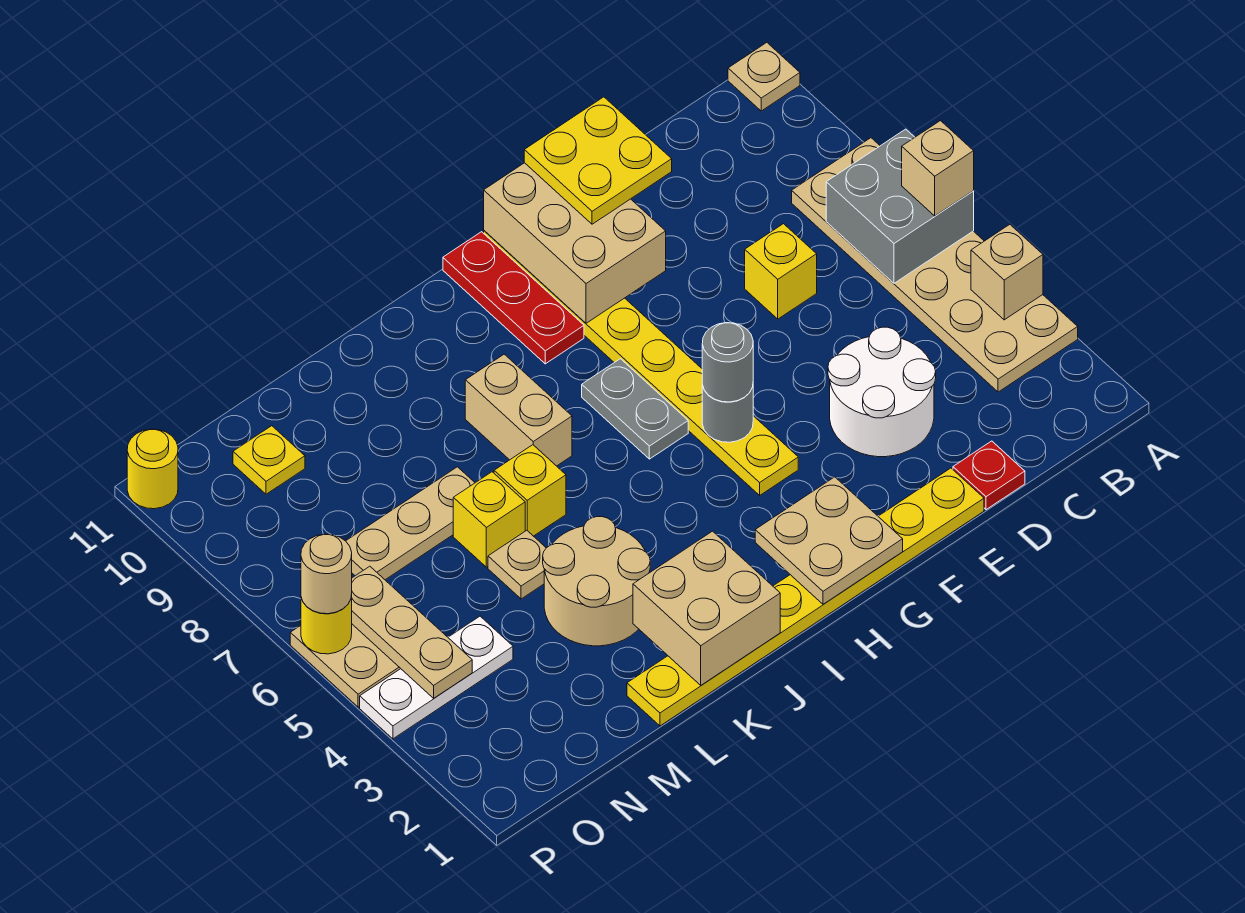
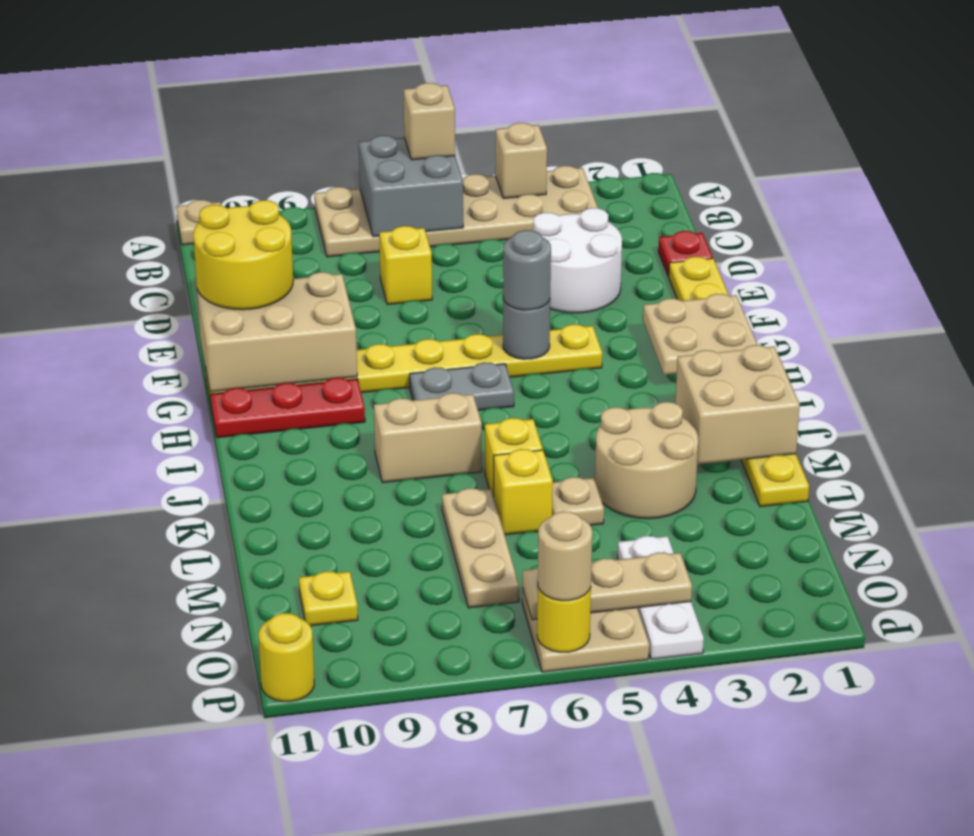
yellow 2x2 plate [524,97,672,224] -> yellow 2x2 round brick [193,200,293,310]

